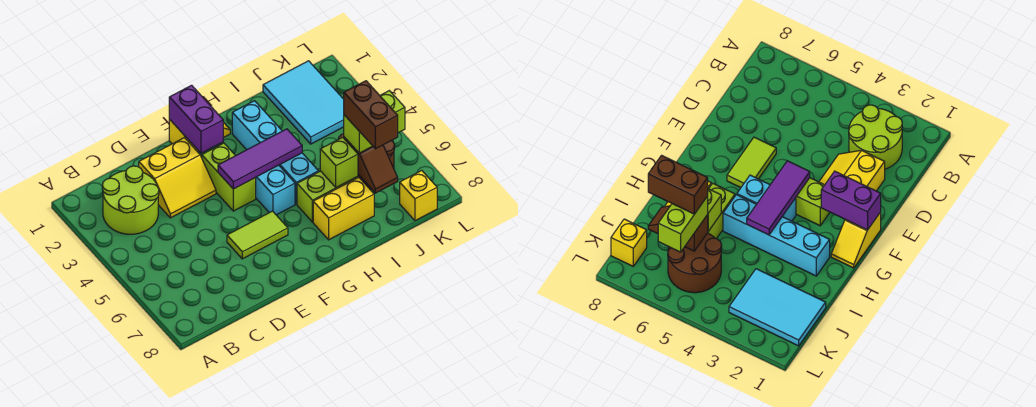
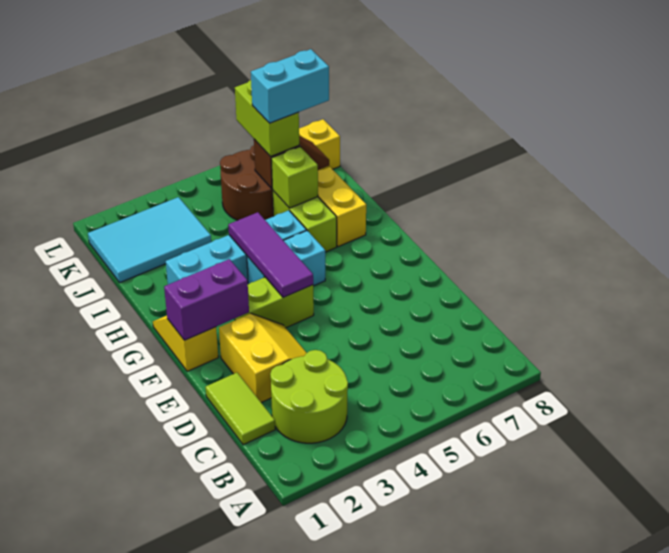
lime 1x2 tile [227,211,288,259] -> lime 1x2 tile moved to [205,373,275,445]
brown 1x2 brick [344,81,398,149] -> cyan 1x2 brick [251,49,329,123]

